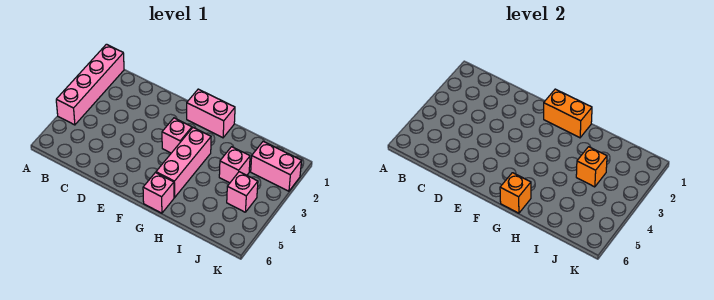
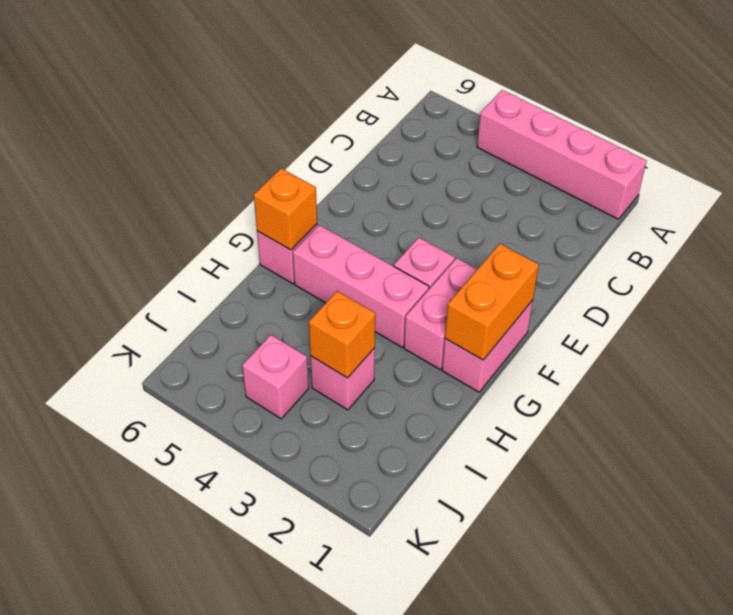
pink 1x2 brick [251,141,301,191] -> pink 1x2 brick moved to [404,258,477,369]

